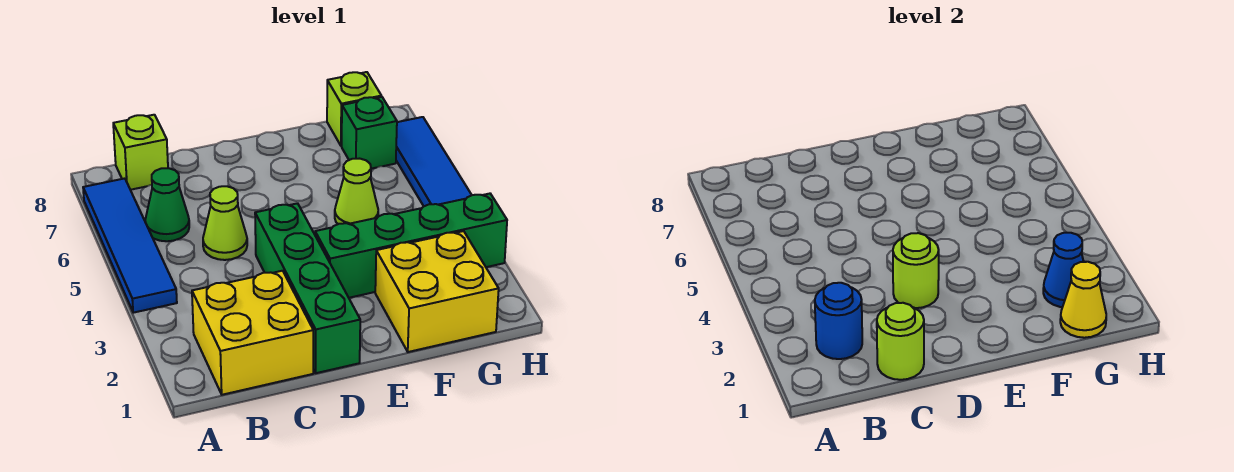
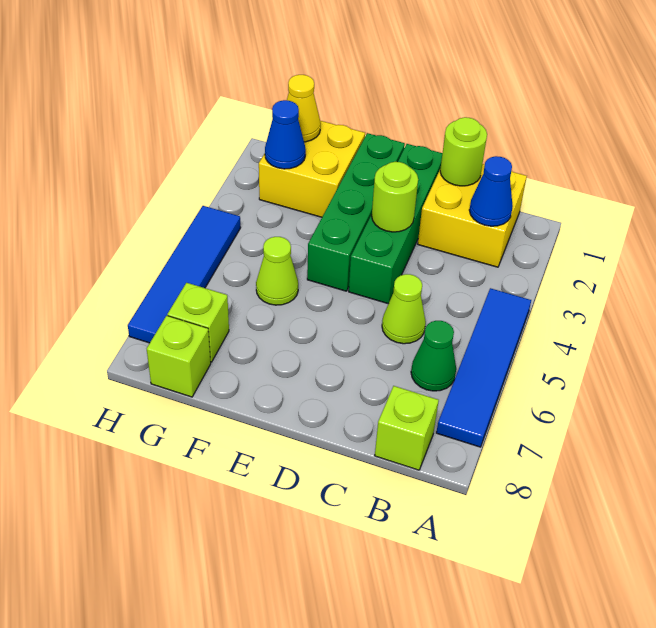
blue 1x1 round brick [815,283,862,359] -> blue 1x1 cone [469,156,513,226]
green 1x4 brick [315,194,507,298] -> green 1x4 brick turned to [307,133,405,291]
green 1x1 brick [342,97,397,169] -> lime 1x1 brick [167,283,229,362]

